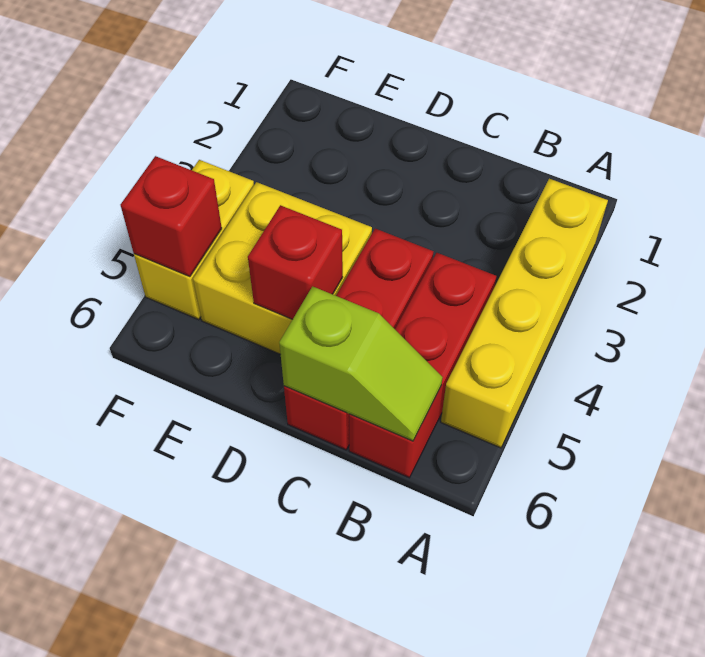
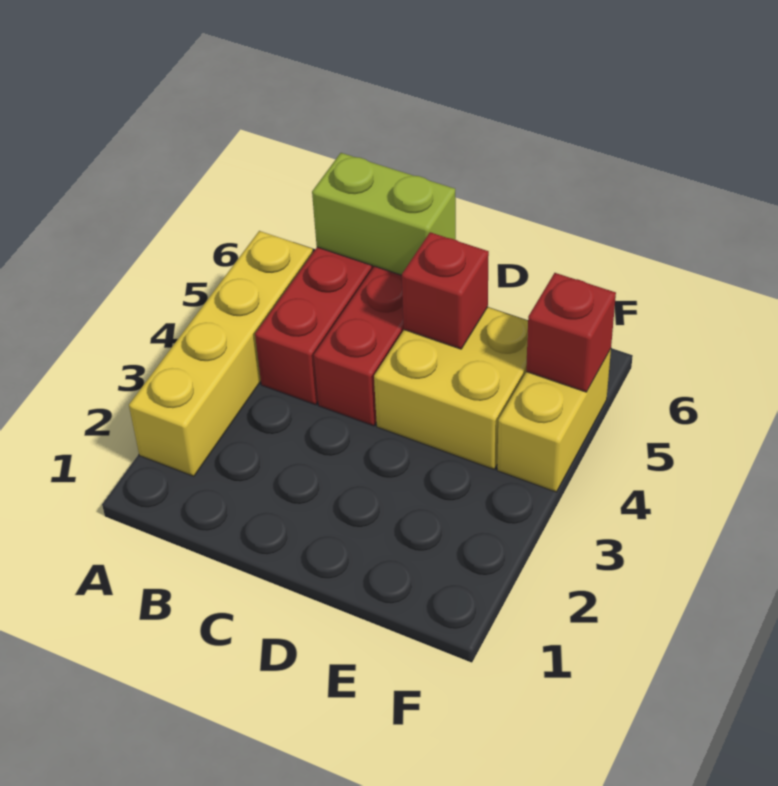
lime 1x2 slope [279,286,443,441] -> lime 1x2 brick [312,153,456,275]

